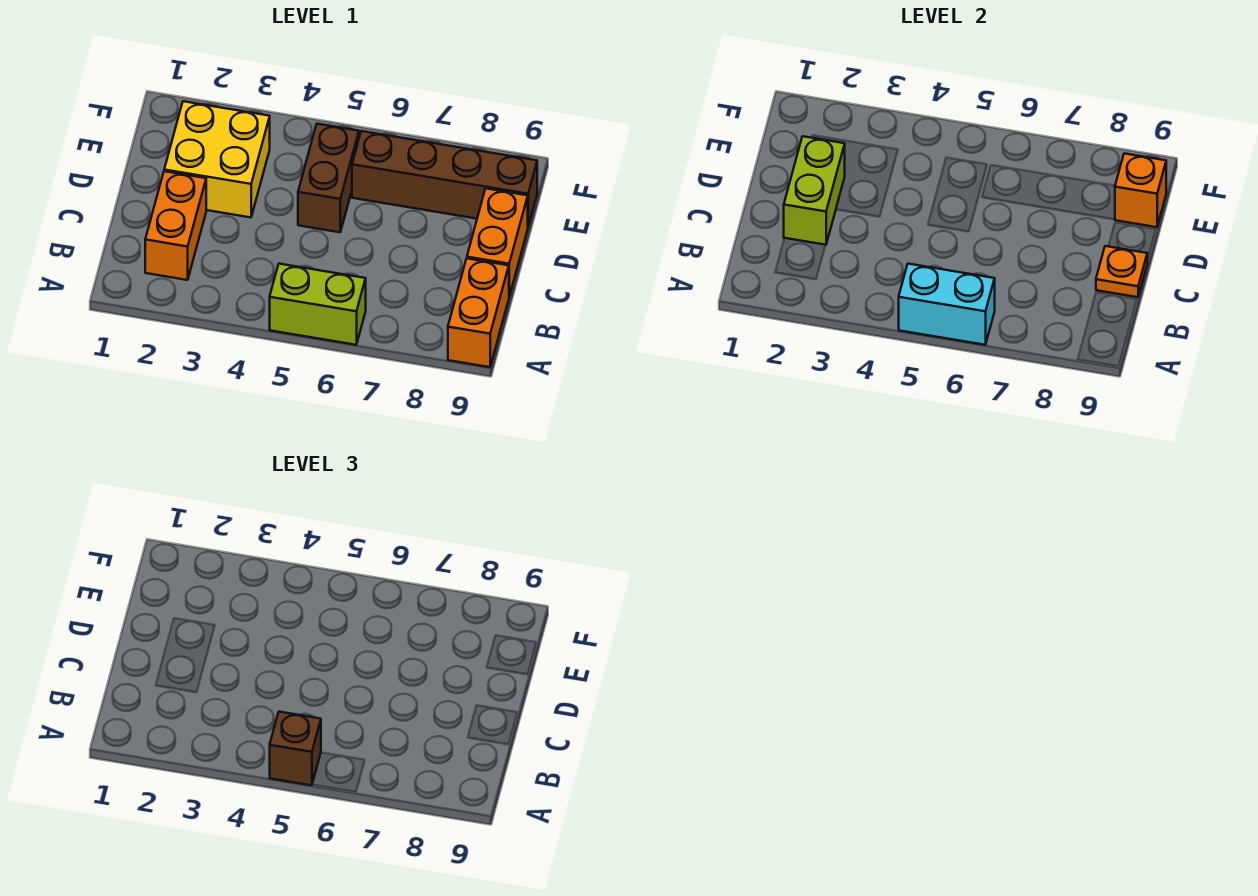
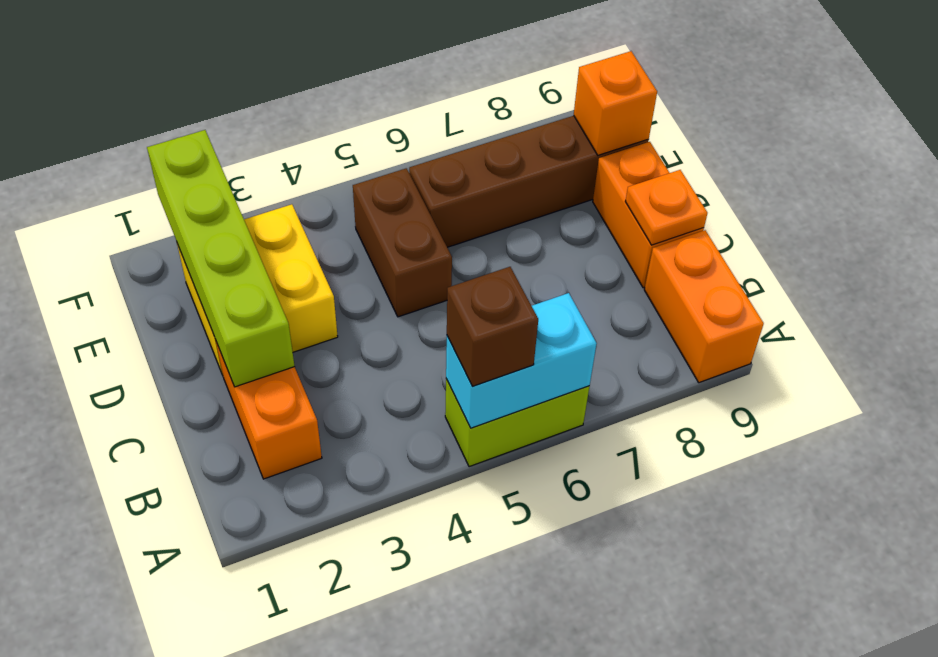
lime 1x2 brick [784,136,845,245] -> lime 1x4 brick [147,130,295,387]

